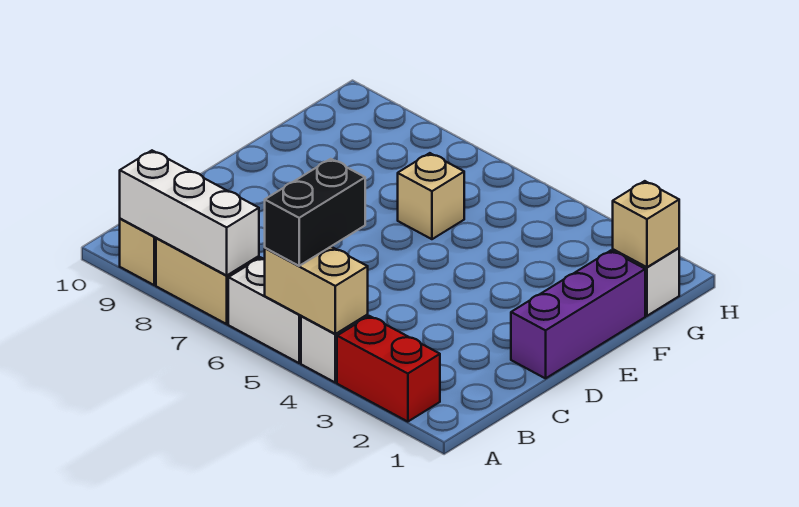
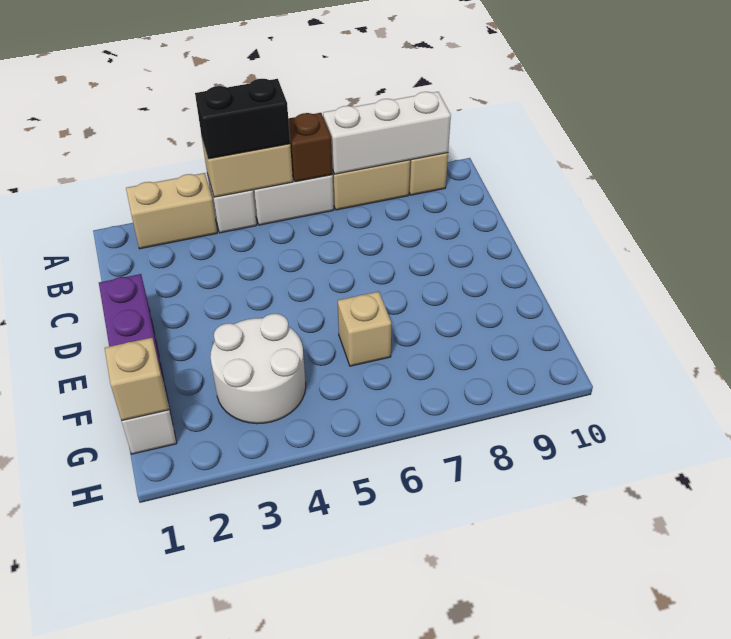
red 1x2 brick [337,316,440,422] -> tan 1x2 brick [126,173,217,249]
black 1x2 brick [265,159,365,266] -> black 1x2 brick turned to [195,79,290,159]
none -> brown 1x1 brick [288,113,333,182]
none -> white 2x2 round brick [210,314,306,424]

